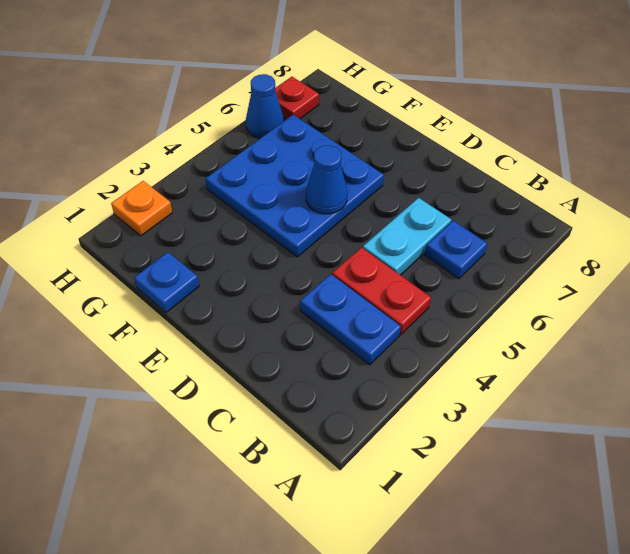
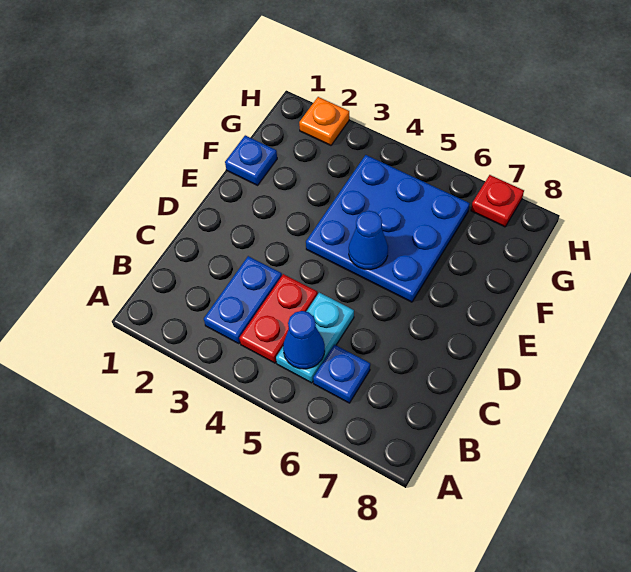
cyan 1x2 plate [363,198,451,275] -> cyan 1x2 plate turned to [276,293,354,383]
blue 1x1 cone [246,74,284,138] -> blue 1x1 cone moved to [283,311,325,369]

